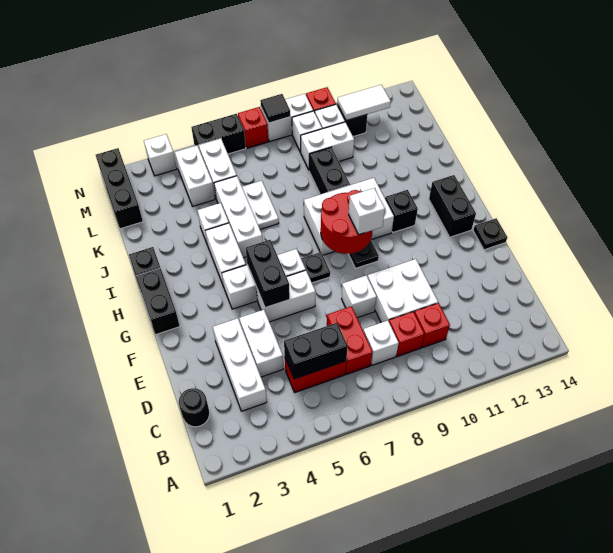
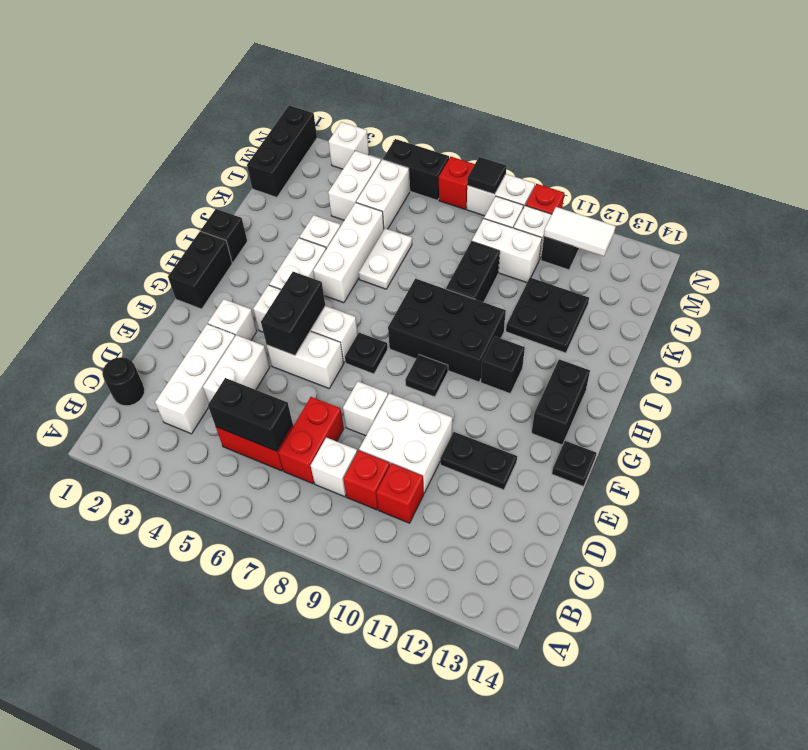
none -> black 1x2 plate [440,432,517,490]
red 2x2 round brick [321,190,373,254] -> none
white 1x1 brick [349,188,385,235] -> white 1x1 brick moved to [208,299,257,340]
white 2x3 brick [304,178,394,255] -> black 2x3 brick [388,279,506,382]
none -> black 2x2 plate [506,278,589,353]

